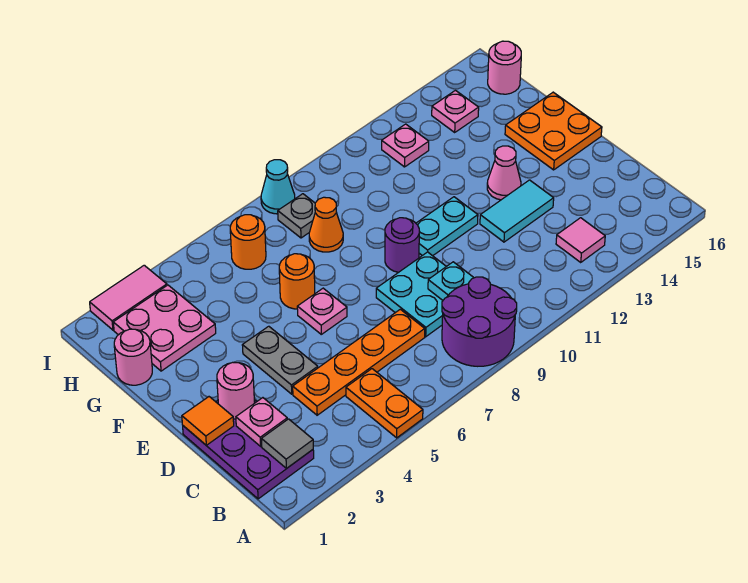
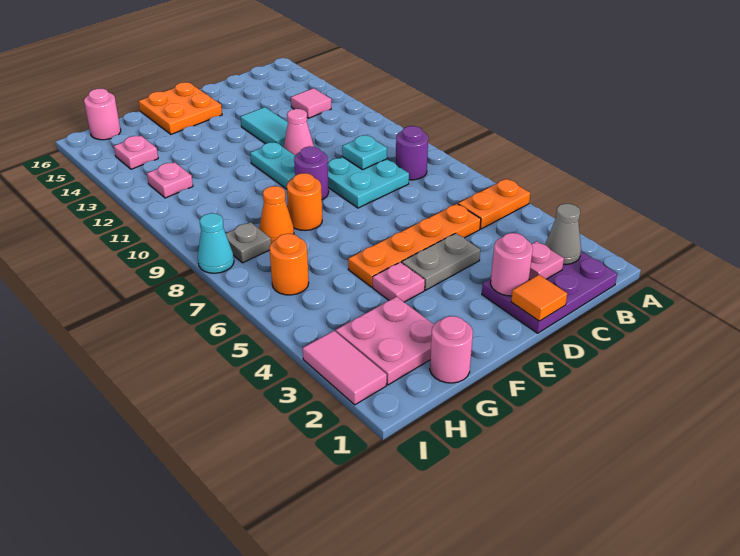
purple 2x2 round brick [442,277,517,366] -> purple 1x1 round brick [396,126,428,180]
grey 1x1 tile [261,419,313,468] -> grey 1x1 cone [545,204,581,265]
orange 1x4 plate [293,309,425,415] -> orange 1x4 plate turned to [348,204,481,287]
pink 1x1 plate [297,288,347,334] -> pink 1x1 plate moved to [373,262,425,302]
pink 1x1 cone [487,146,521,200] -> pink 1x1 cone moved to [284,109,314,156]
orange 1x1 round brick [279,254,315,309] -> orange 1x1 round brick moved to [287,173,322,230]

